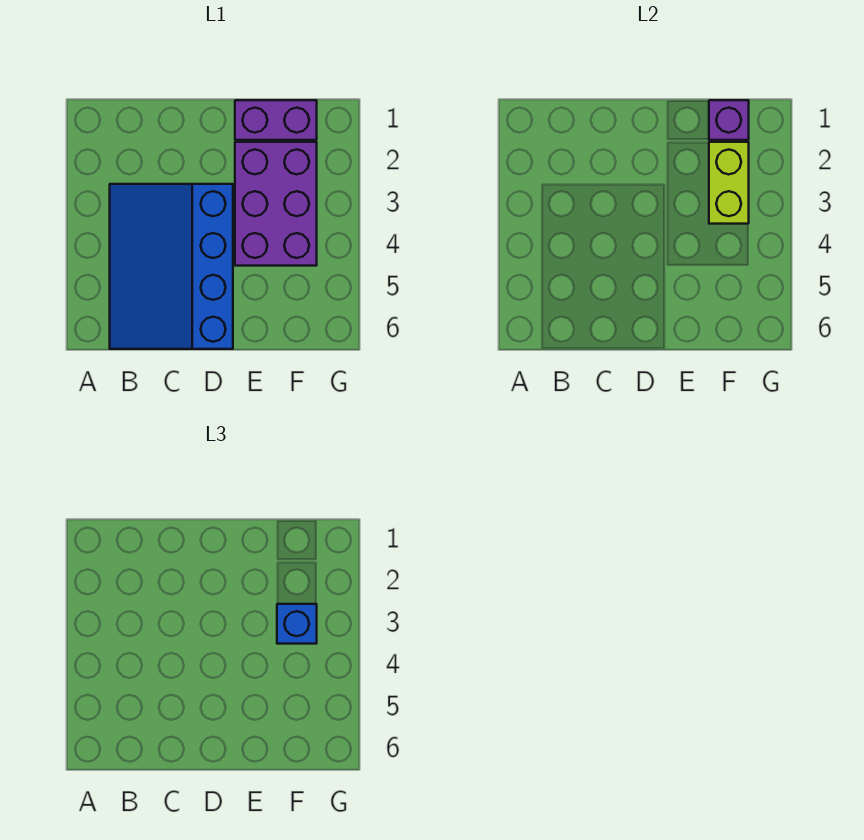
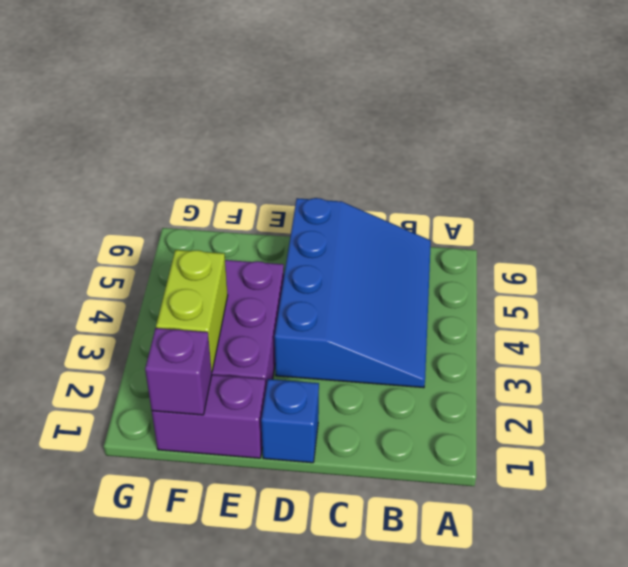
blue 1x1 brick [277,604,317,644] -> blue 1x1 brick moved to [261,379,319,463]

